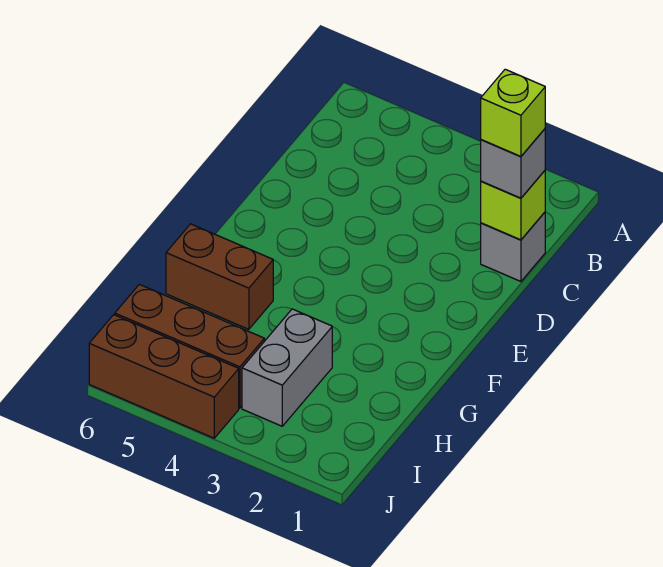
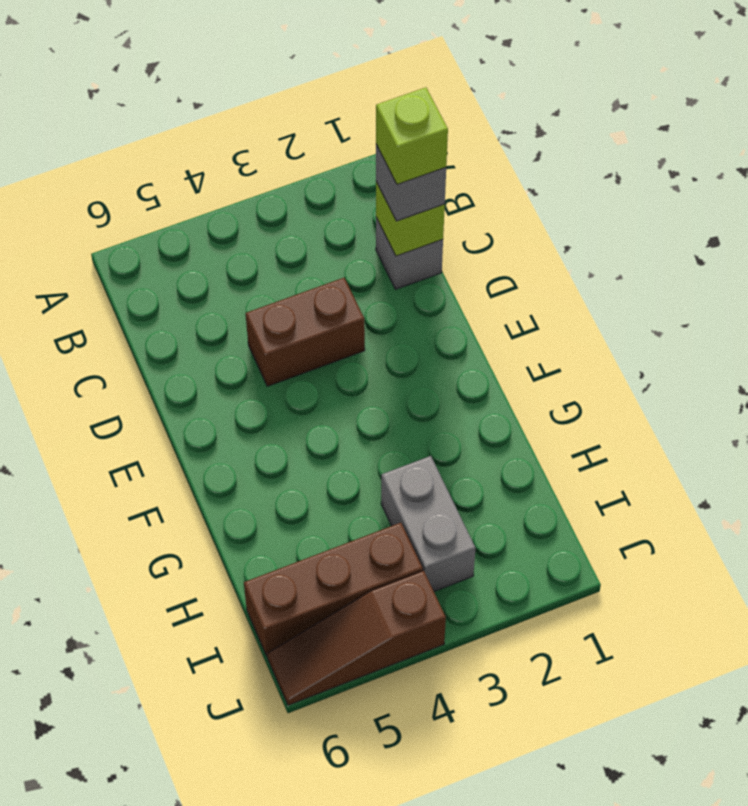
brown 1x2 brick [166,224,273,329] -> brown 1x2 brick moved to [246,278,365,386]
brown 1x3 brick [89,315,239,438] -> brown 1x3 slope [267,571,446,705]

